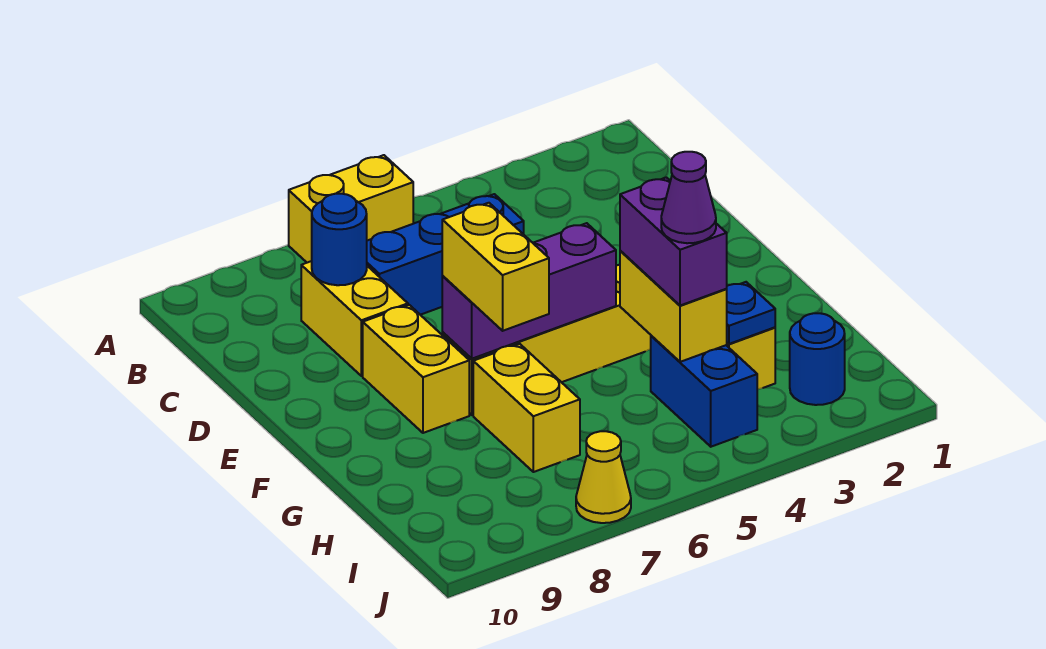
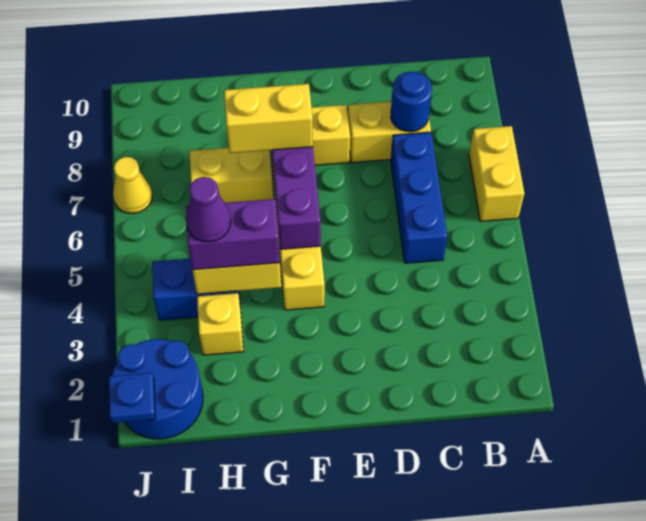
blue 1x1 plate [727,282,775,344] -> blue 1x1 plate moved to [109,373,155,423]
blue 1x1 round brick [790,313,845,405] -> blue 2x2 round brick [112,339,203,439]

